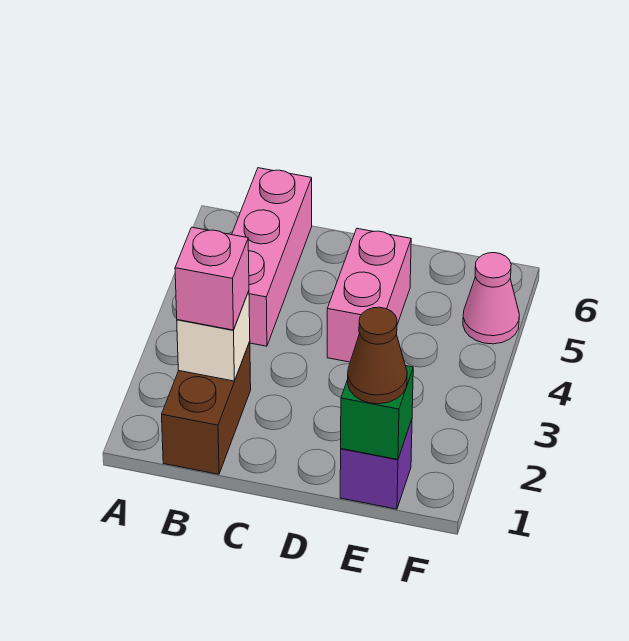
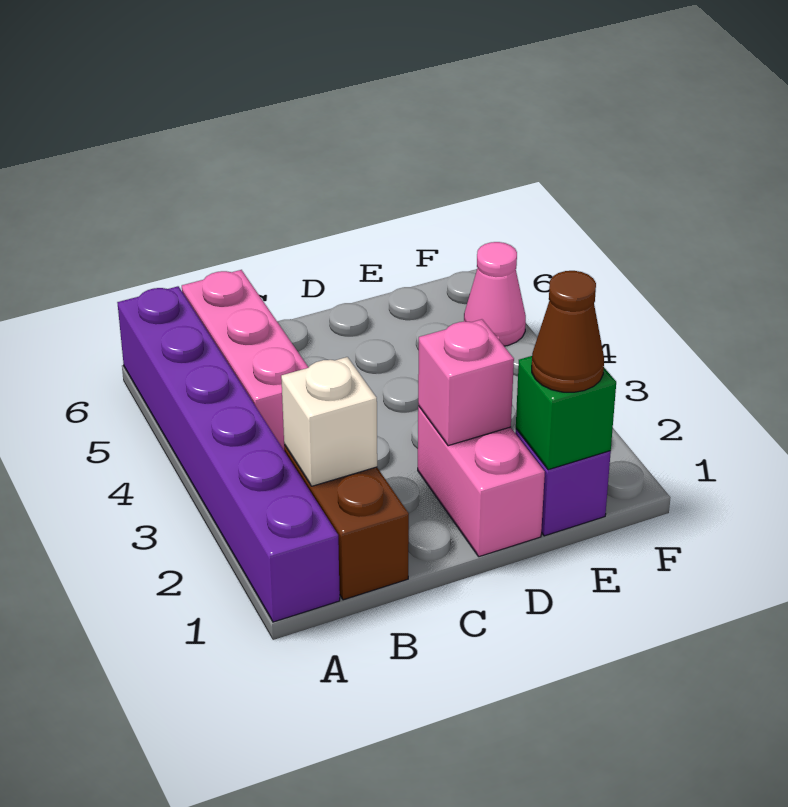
none -> purple 1x6 brick [117,286,340,622]
pink 1x1 brick [175,227,249,330] -> pink 1x1 brick moved to [418,319,514,446]
pink 1x2 brick [327,229,411,362] -> pink 1x2 brick moved to [418,406,545,557]

